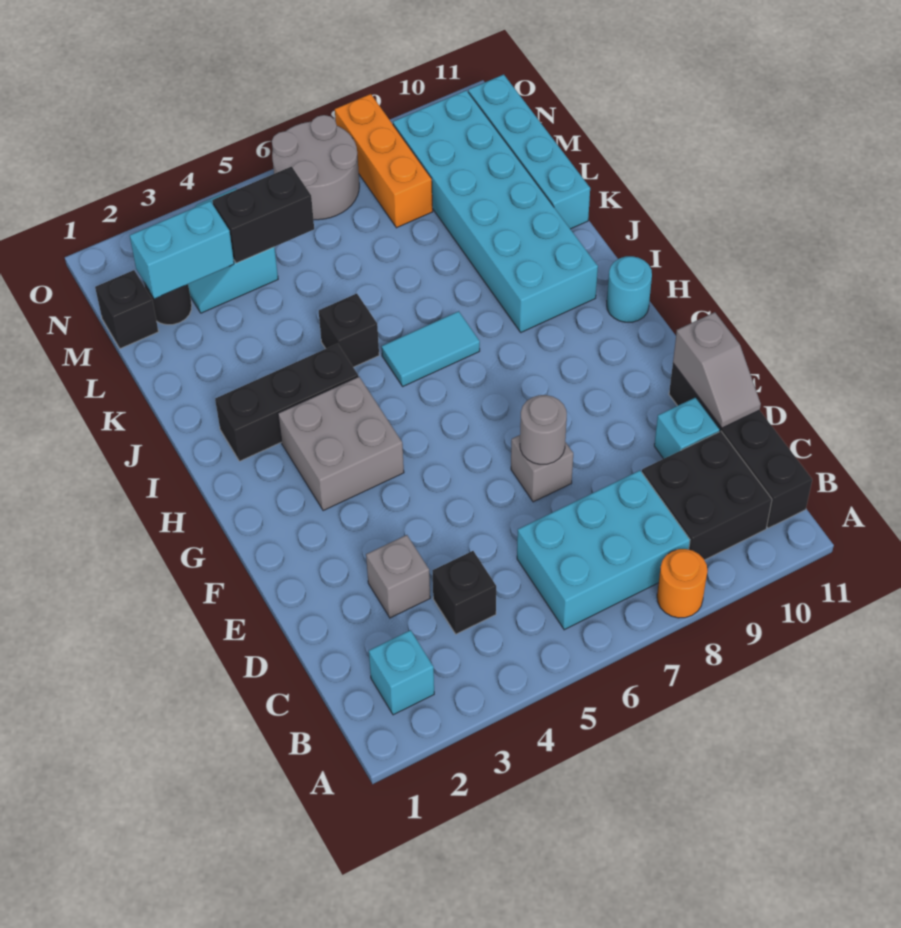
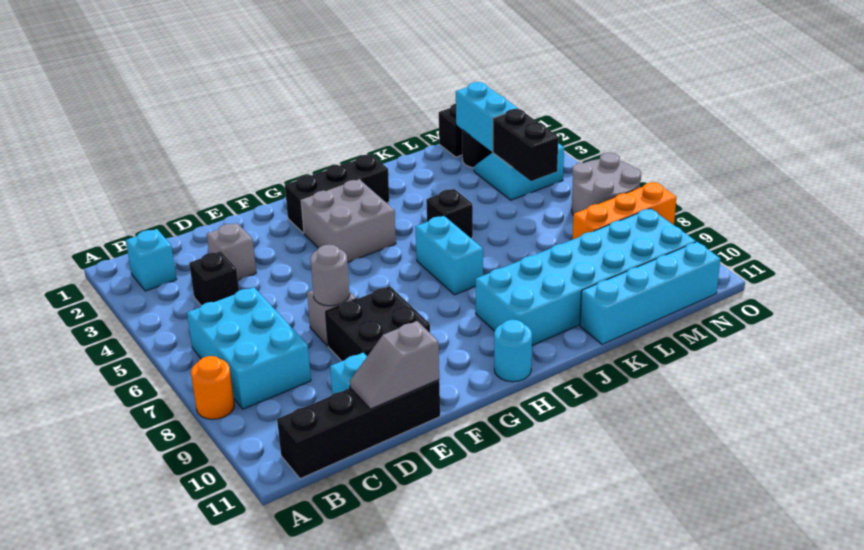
black 2x2 brick [642,431,772,560] -> black 2x2 brick moved to [326,286,430,361]
black 1x3 brick [215,344,358,461] -> black 1x3 brick turned to [285,155,389,233]
cyan 1x2 tile [382,311,480,386] -> cyan 1x2 brick [415,216,483,295]

